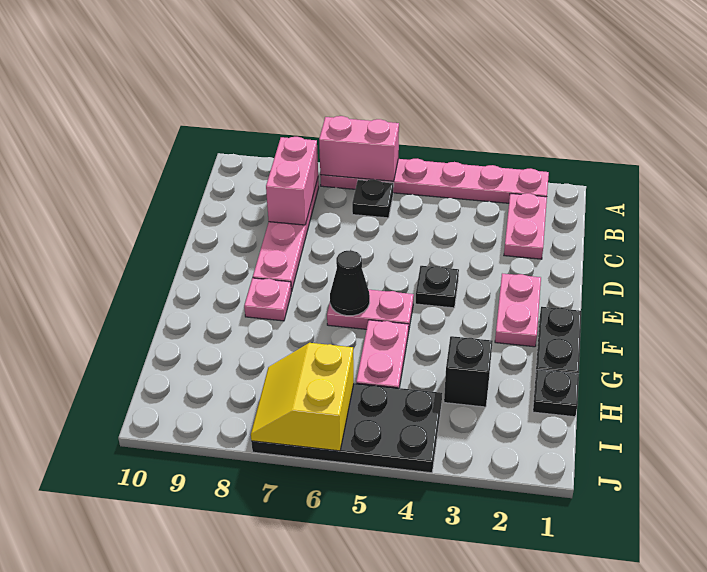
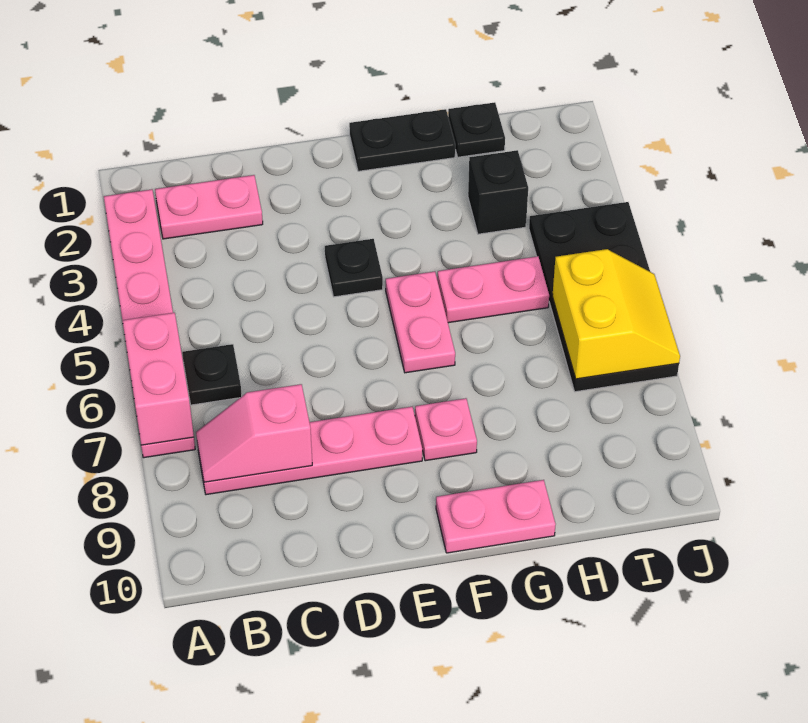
pink 1x2 brick [266,137,318,225] -> pink 1x2 slope [196,384,312,482]
pink 1x2 plate [495,274,541,347] -> pink 1x2 plate moved to [436,480,556,553]
black 1x1 cone [330,250,370,316] -> none
yellow 2x2 slope [251,343,354,451] -> yellow 2x2 slope turned to [552,249,680,379]

